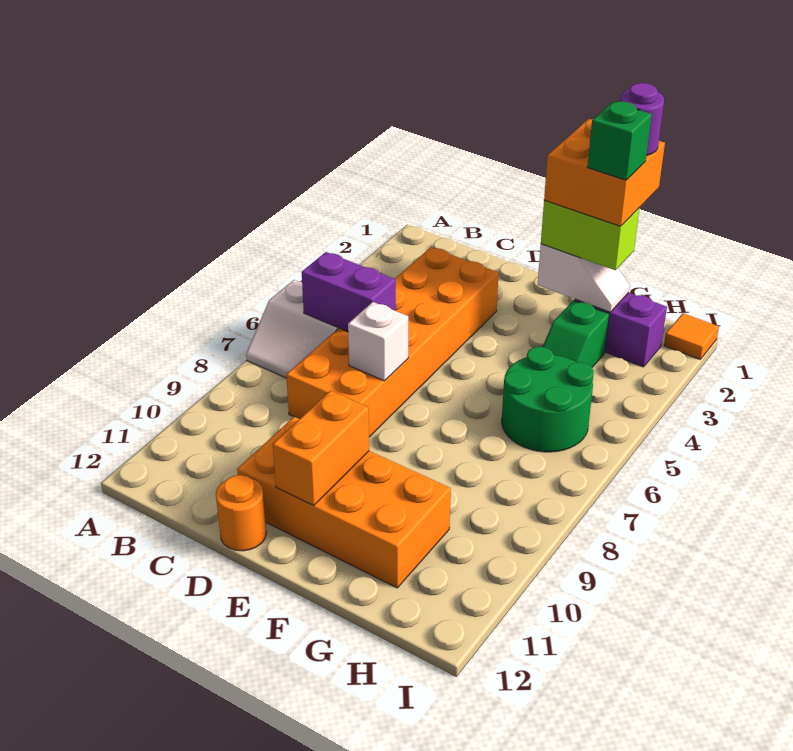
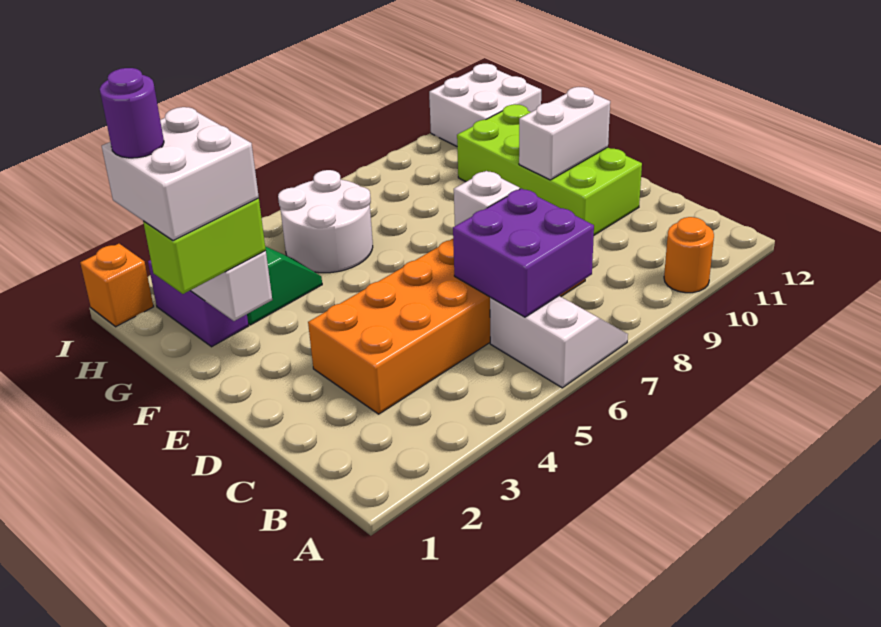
purple 1x2 brick [302,252,396,331] -> purple 2x2 brick [453,189,594,317]
orange 2x4 brick [237,417,451,588] -> lime 2x4 brick [457,104,642,235]
orange 1x1 round brick [216,475,266,551] -> orange 1x1 round brick moved to [664,217,714,293]
orange 1x2 brick [273,391,369,506] -> white 1x2 brick [519,87,610,180]
orange 2x2 brick [544,119,665,226] -> white 2x2 brick [102,107,259,241]
lime 1x2 brick [541,200,640,270] -> lime 1x2 brick turned to [143,198,266,294]
green 1x1 brick [587,101,652,180] -> none
green 2x2 round brick [502,347,594,452] -> white 2x2 round brick [278,170,373,273]
none -> white 2x2 brick [429,64,541,146]
orange 1x1 tile [664,313,719,359] -> orange 1x1 brick [80,244,154,327]

